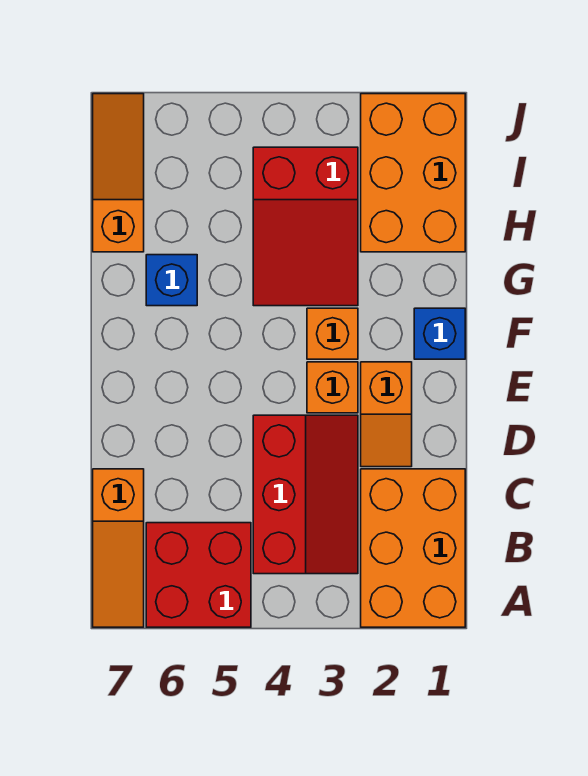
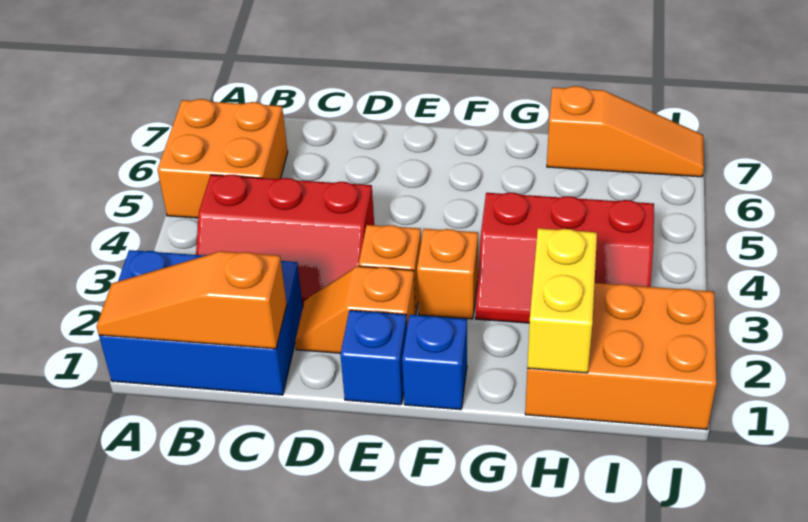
orange 2x3 brick [361,469,465,627] -> blue 2x3 brick [99,250,303,395]
red 2x2 brick [146,523,251,627] -> orange 2x2 brick [157,99,288,218]
orange 1x3 slope [93,469,144,627] -> orange 1x3 slope moved to [96,251,287,349]
red 2x3 slope [253,147,358,306] -> red 2x3 slope turned to [476,193,654,323]
blue 1x1 brick [146,255,197,306] -> blue 1x1 brick moved to [340,310,407,405]
none -> yellow 1x2 brick [527,228,597,373]

